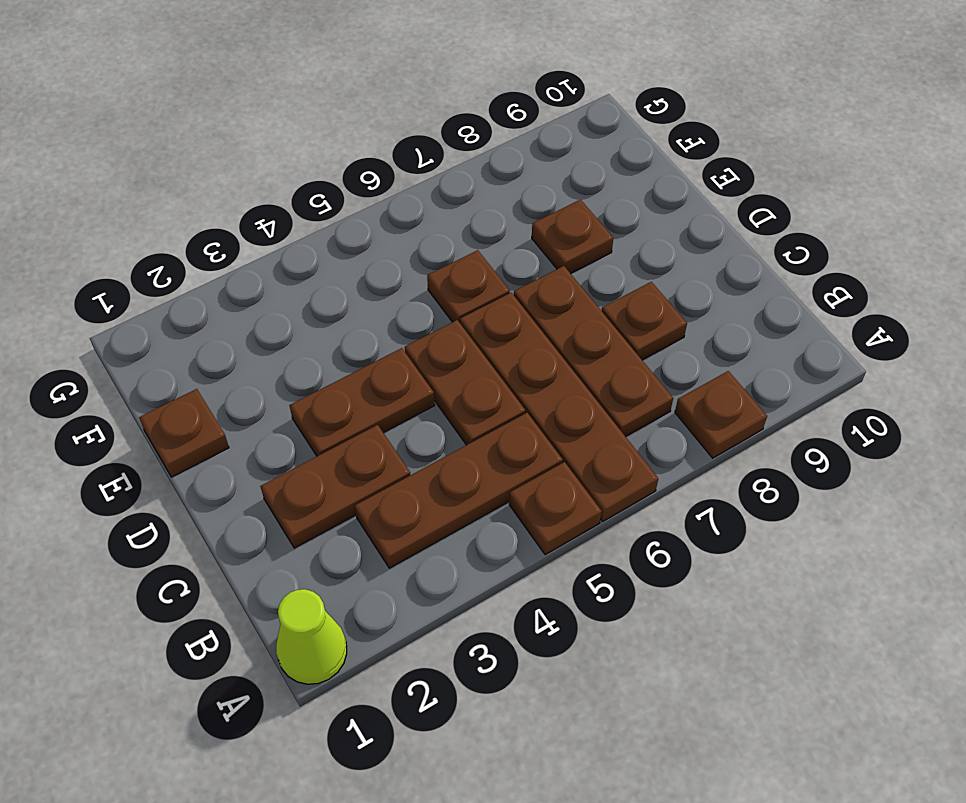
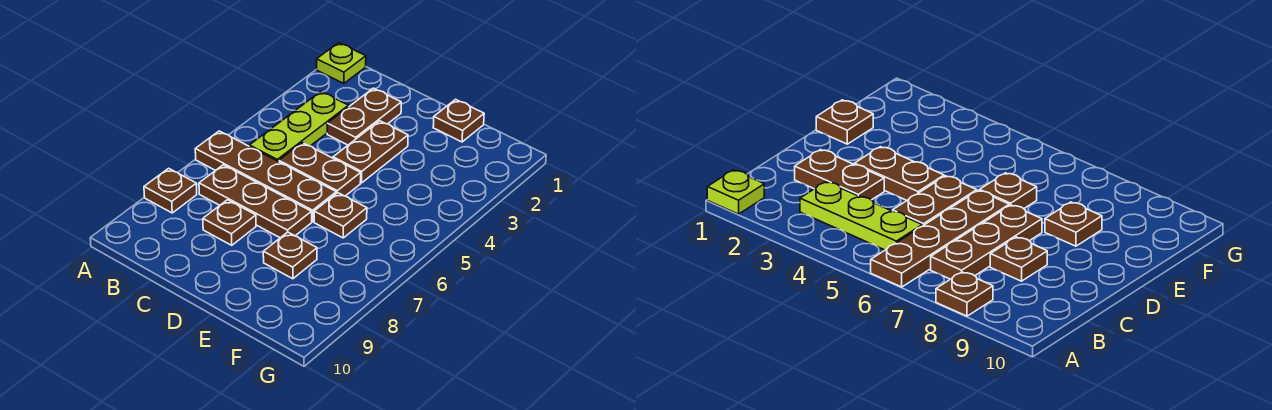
lime 1x1 cone [276,589,347,684] -> lime 1x1 plate [317,43,366,83]
brown 1x1 plate [509,462,602,555] -> none
brown 1x3 plate [355,413,563,568] -> lime 1x3 plate [249,92,349,162]

